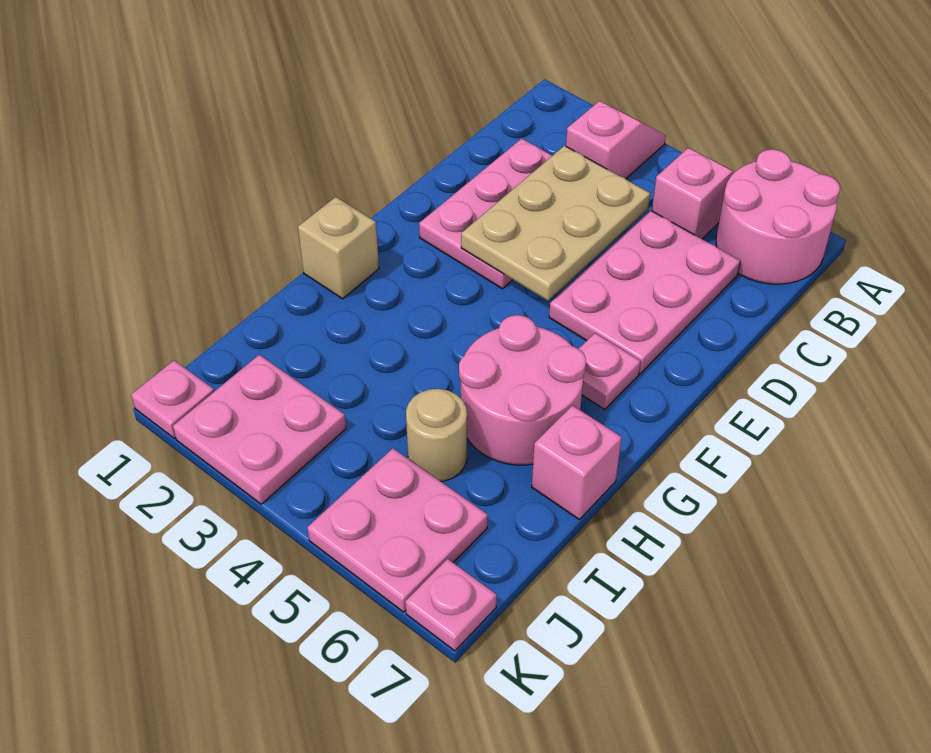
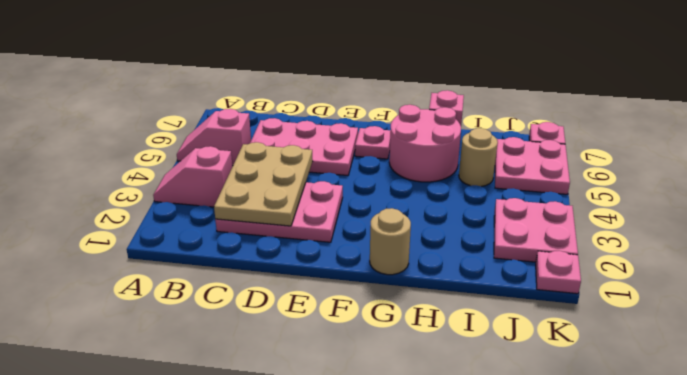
pink 2x2 round brick [716,149,840,284] -> none
tan 2x3 plate [461,146,650,301] -> tan 2x3 plate turned to [214,142,313,226]
tan 1x1 brick [298,197,379,299] -> tan 1x1 round brick [370,208,411,275]

